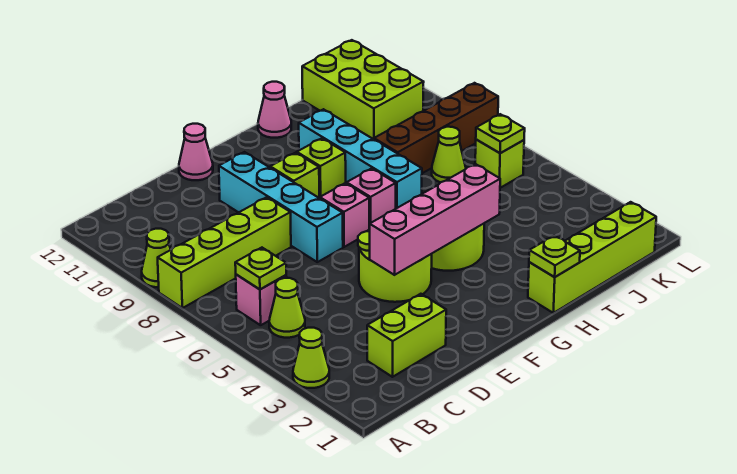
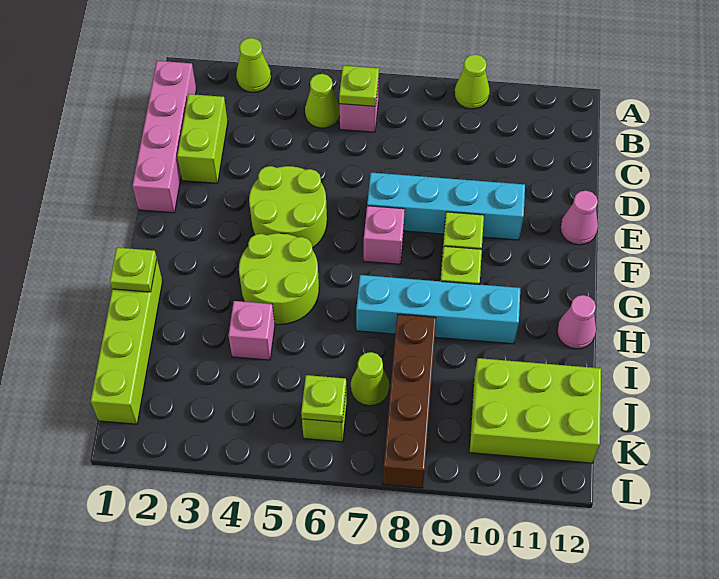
lime 1x4 brick [158,197,291,308] -> none
pink 1x4 brick [370,164,500,275] -> pink 1x4 brick moved to [133,61,196,213]
pink 1x1 brick [347,168,396,229] -> pink 1x1 brick moved to [228,301,275,360]

